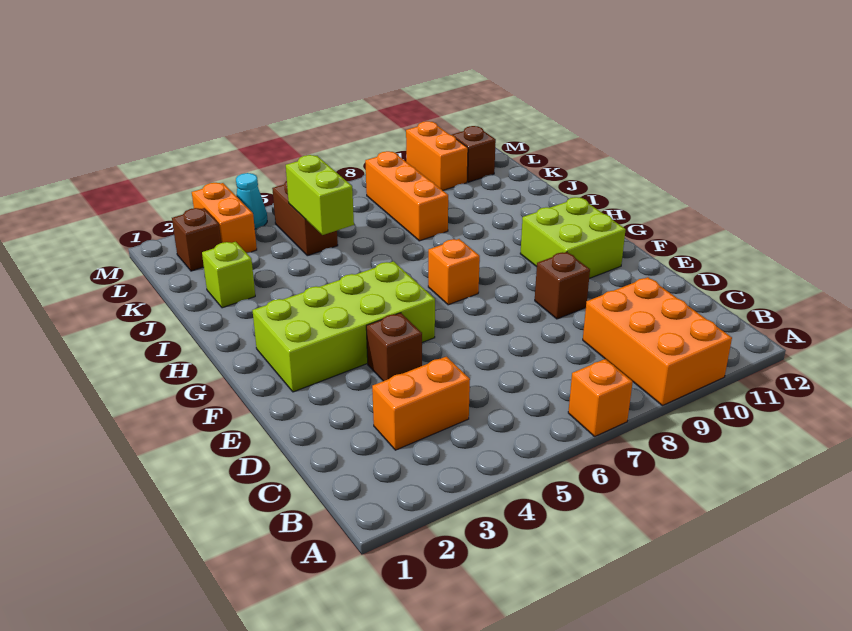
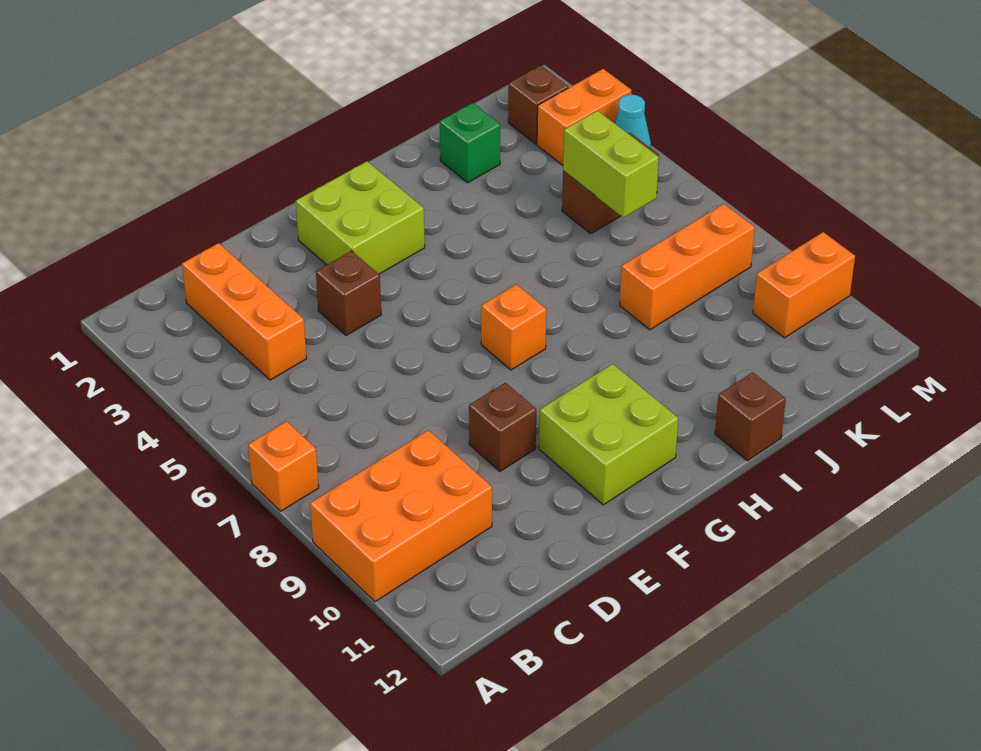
orange 1x2 brick [372,357,470,450] -> orange 1x3 brick [182,243,307,380]
lime 2x4 brick [252,261,435,392] -> lime 2x2 brick [296,161,425,274]
lime 1x1 brick [202,242,255,308] -> green 1x1 brick [440,103,500,183]
lime 1x2 brick [286,155,354,235] -> lime 1x2 brick turned to [563,111,659,218]
brown 1x1 brick [452,126,496,182] -> brown 1x1 brick moved to [715,372,786,461]

